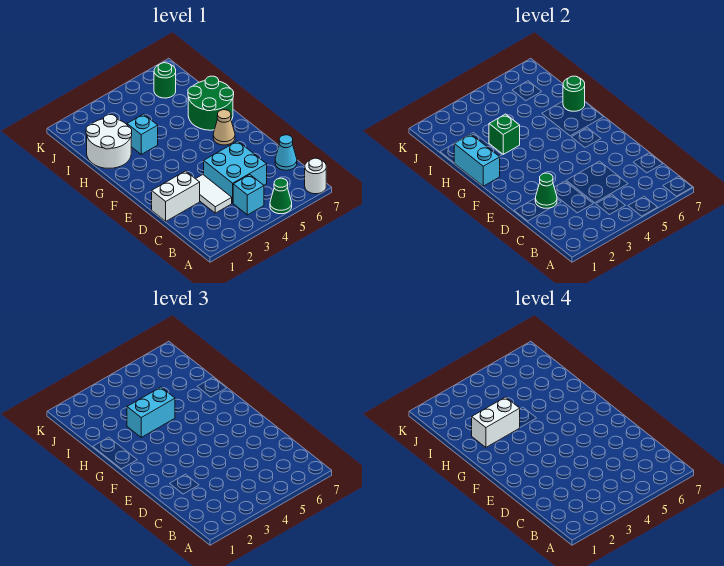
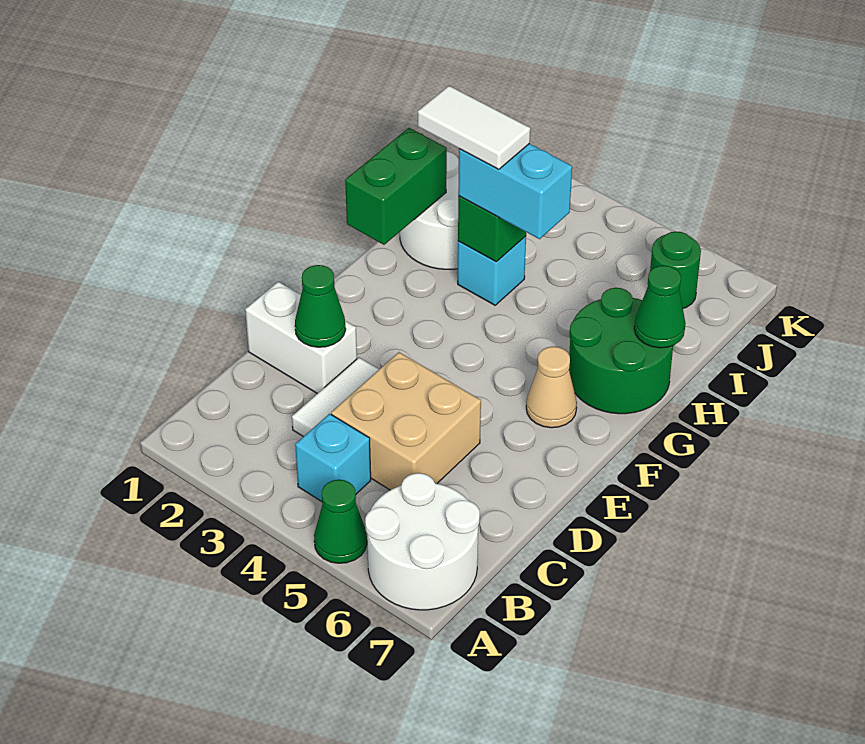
white 1x1 round brick [305,158,326,194] -> white 2x2 round brick [365,473,480,610]
cyan 2x2 brick [204,141,267,203] -> tan 2x2 brick [331,352,481,490]
cyan 1x1 cone [275,135,297,170] -> none
cyan 1x2 brick [454,134,500,186] -> green 1x2 brick [345,128,447,245]
white 1x2 brick [472,397,520,447] -> white 1x2 tile [418,86,530,169]
green 1x1 round brick [563,76,585,111] -> green 1x1 cone [634,265,686,348]

